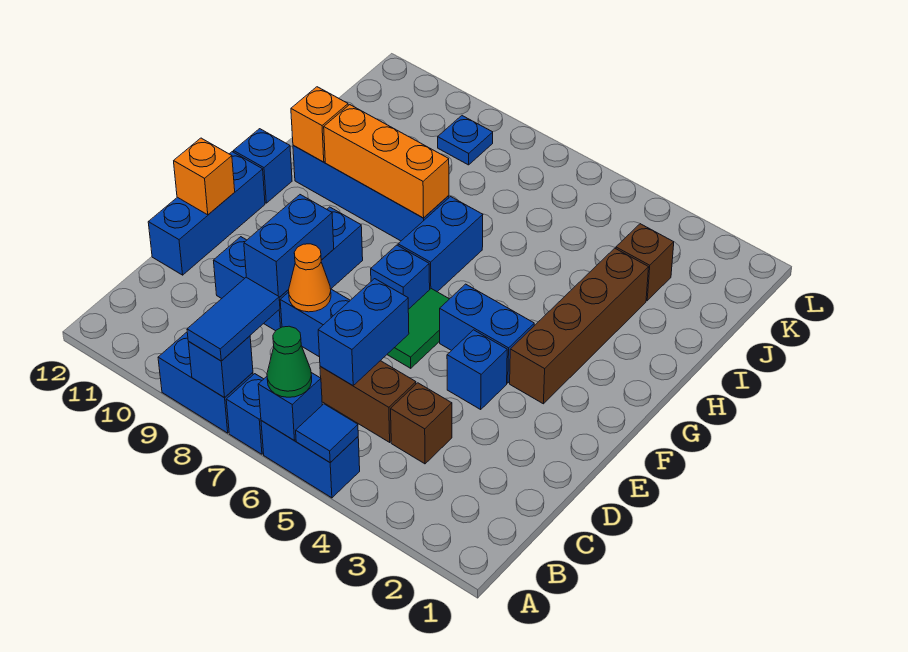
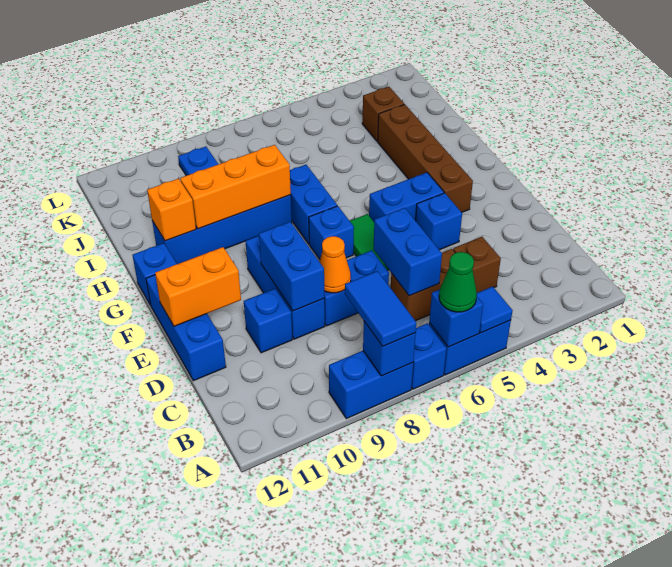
orange 1x1 brick [174,138,235,215] -> orange 1x2 brick [155,247,241,326]

